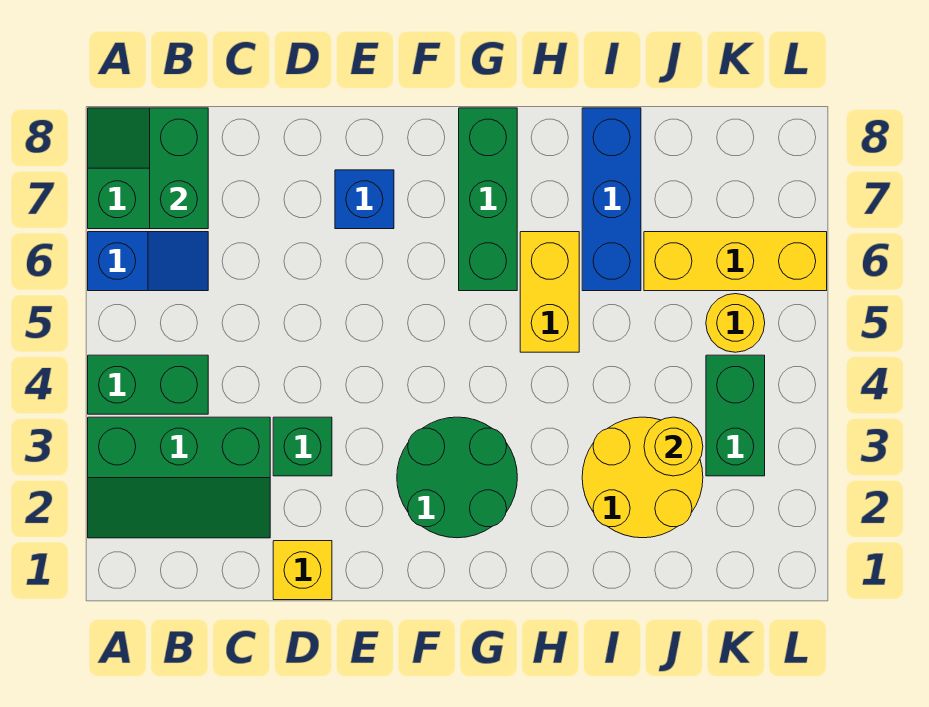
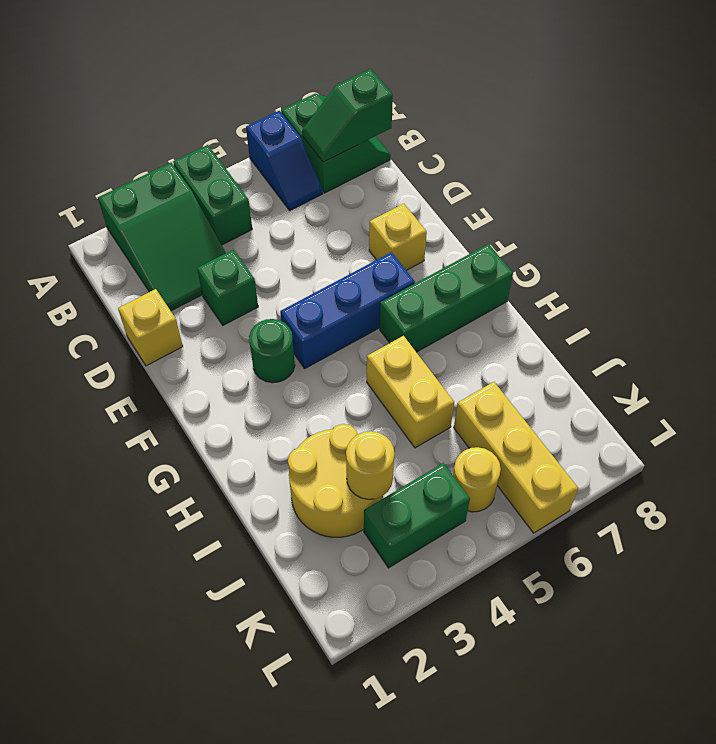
green 2x3 slope [88,417,270,538] -> green 2x3 slope turned to [98,163,226,311]
green 1x2 brick [150,108,208,229] -> green 1x2 slope [302,69,393,162]
blue 1x1 brick [335,170,394,229] -> yellow 1x1 brick [369,204,427,270]
green 2x2 round brick [397,417,517,538] -> green 1x1 round brick [249,319,295,383]
yellow 1x2 brick [520,232,579,352] -> yellow 1x2 brick turned to [367,336,454,448]
blue 1x3 brick [582,108,641,291] -> blue 1x3 brick moved to [280,252,415,368]

